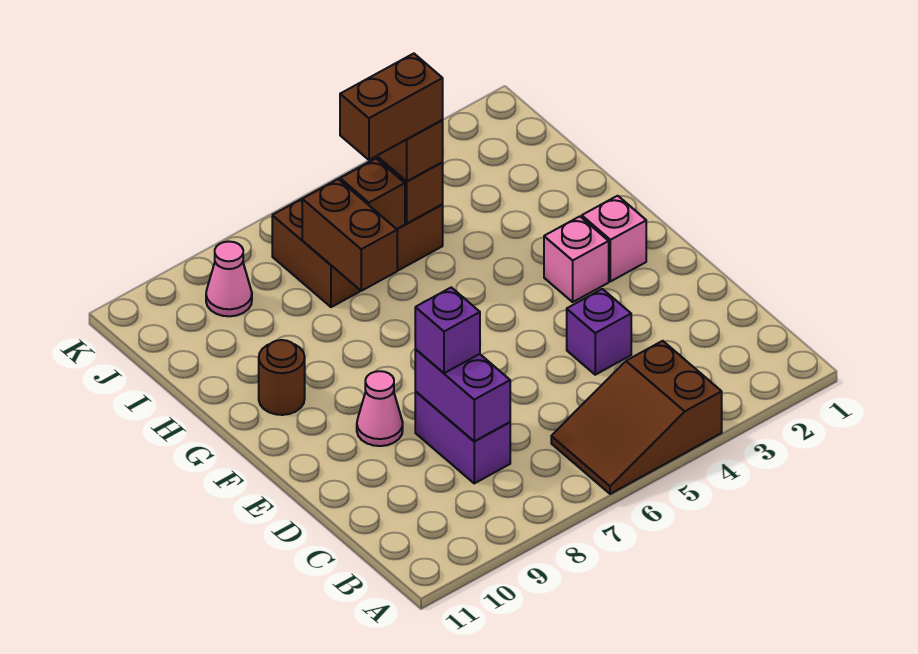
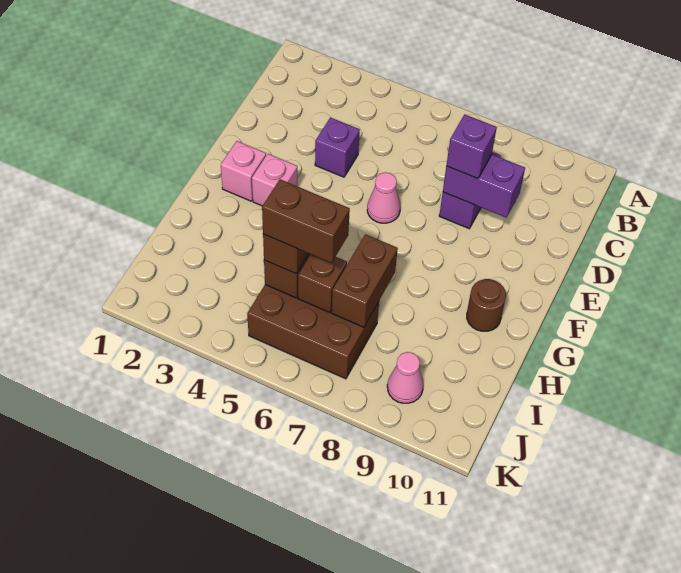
brown 2x3 slope [551,341,722,494] -> none
purple 1x2 brick [415,349,510,441] -> purple 1x2 brick turned to [443,155,525,218]
pink 1x1 cone [357,371,403,446] -> pink 1x1 cone moved to [367,172,400,223]

